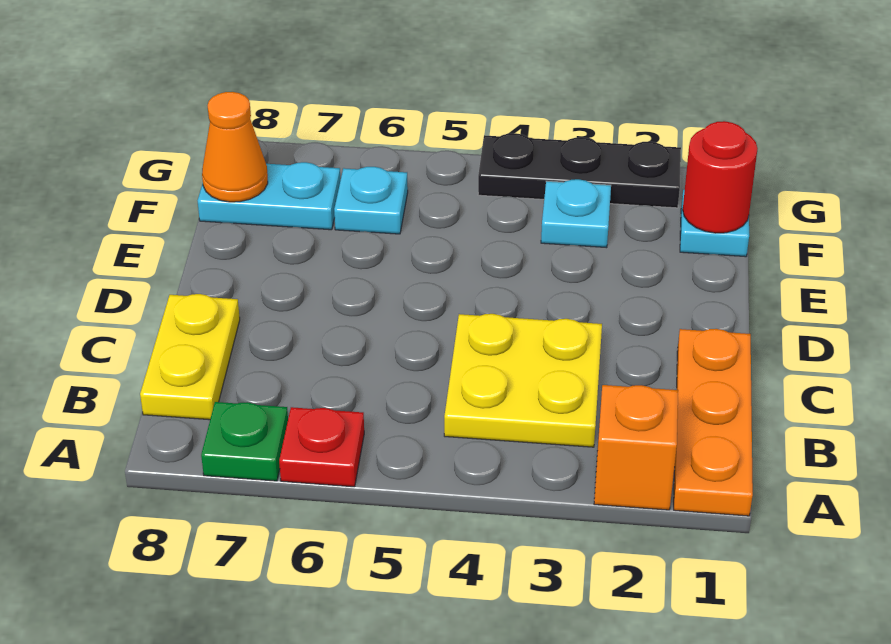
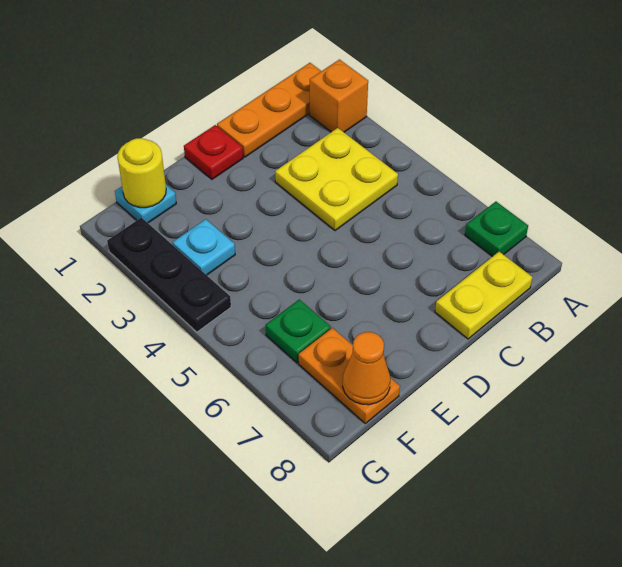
red 1x1 plate [279,407,364,487] -> red 1x1 plate moved to [184,125,243,179]
red 1x1 round brick [683,121,758,233] -> yellow 1x1 round brick [117,138,166,208]
cyan 1x1 plate [334,167,408,234] -> green 1x1 plate [266,299,331,363]
cyan 1x2 plate [198,162,341,230] -> orange 1x2 plate [299,328,400,423]

